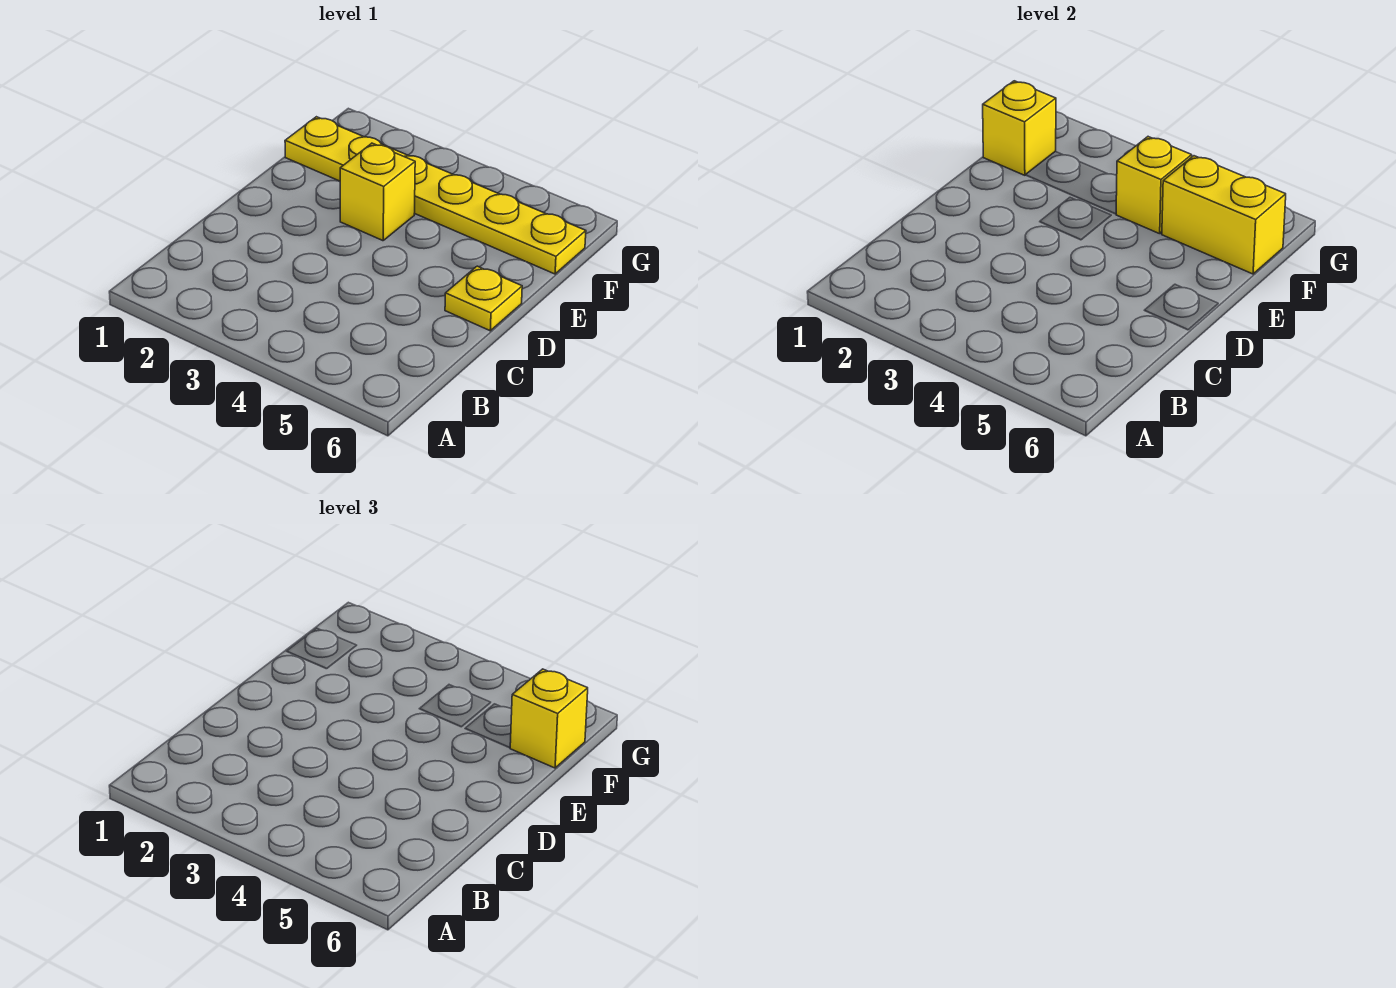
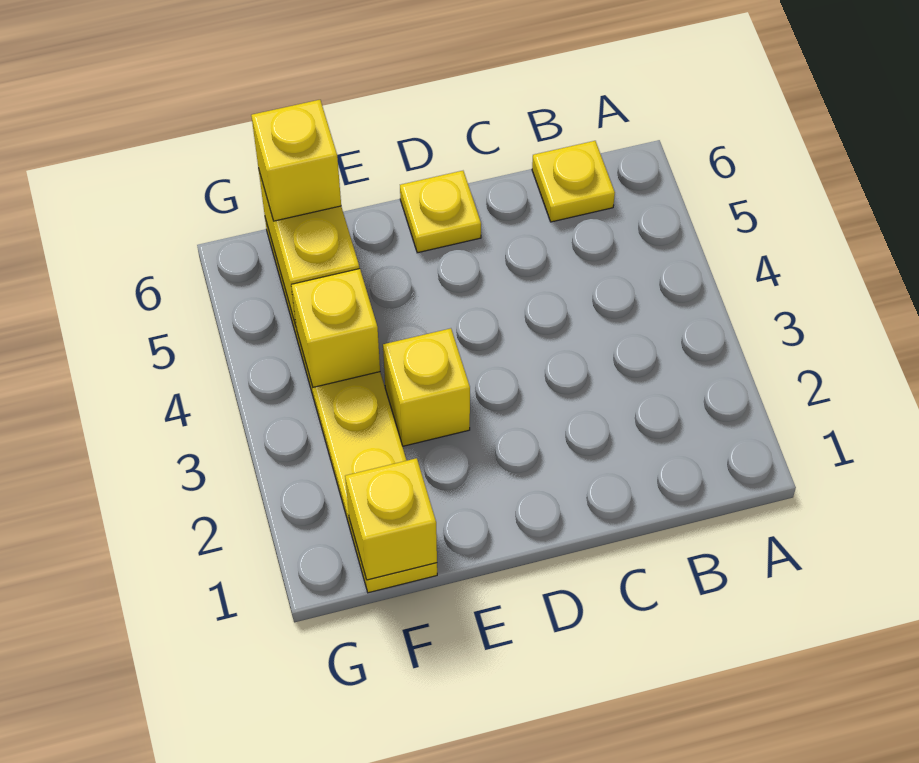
none -> yellow 1x1 plate [532,141,615,222]

